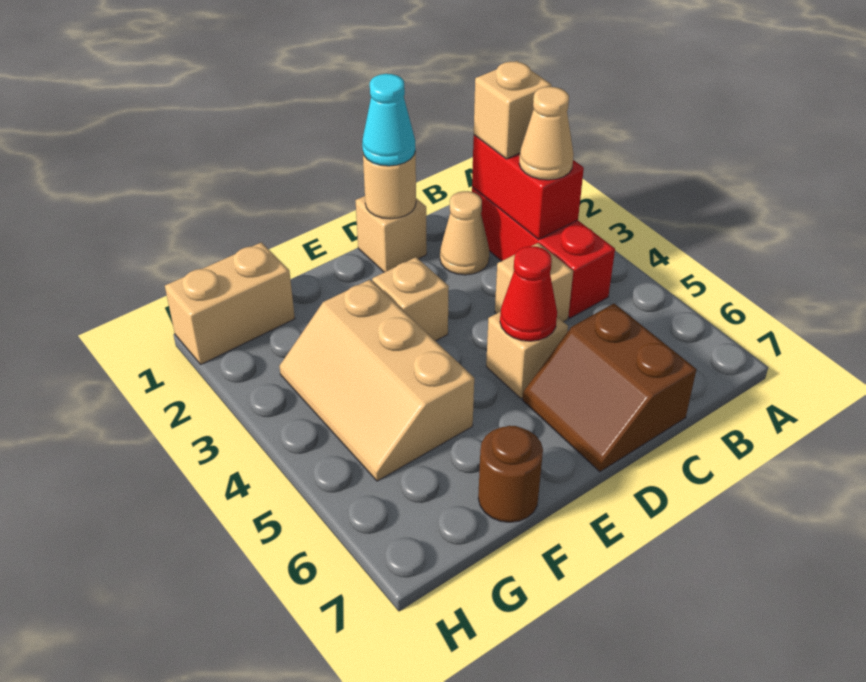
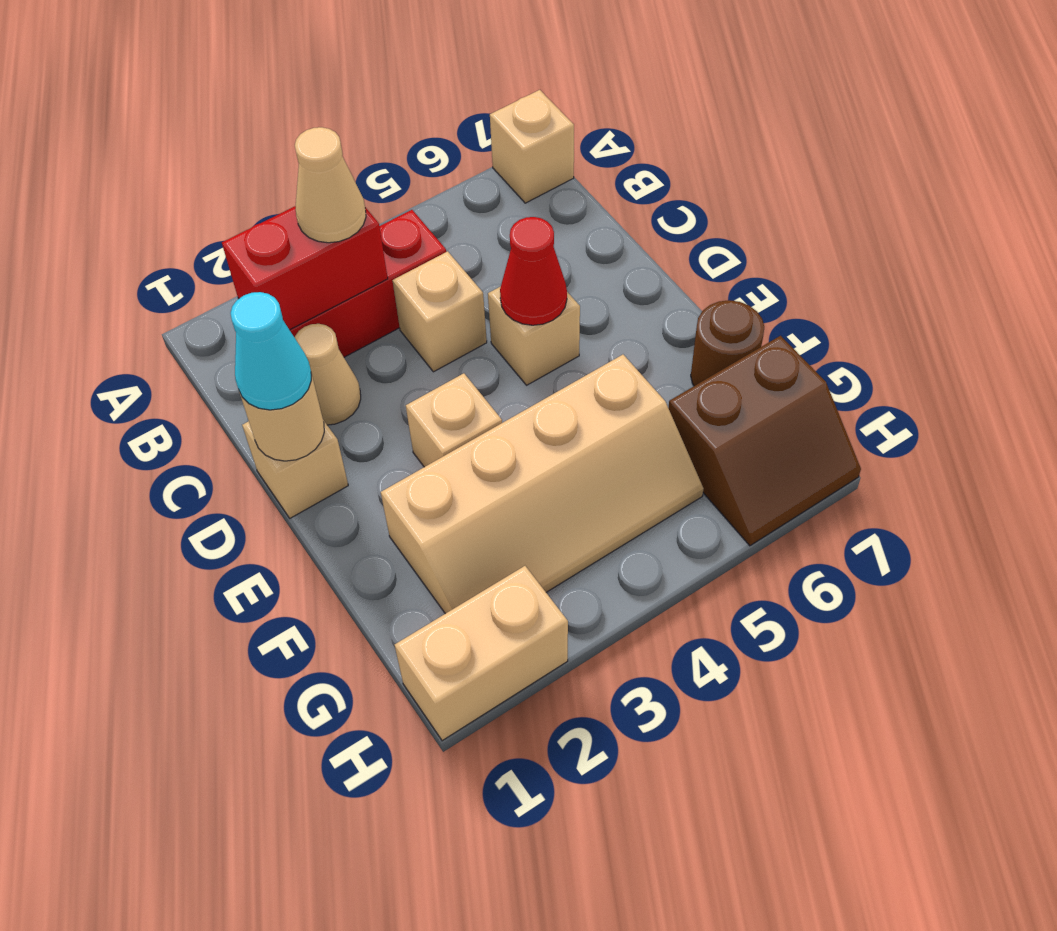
tan 1x1 brick [474,61,552,159] -> tan 1x1 brick moved to [490,90,574,203]
brown 2x2 slope [523,304,697,472] -> brown 2x2 slope moved to [669,336,861,546]
tan 2x3 slope [279,280,474,481] -> tan 2x4 slope [381,355,704,614]
tan 1x2 brick [165,242,295,364] -> tan 1x2 brick turned to [395,566,568,741]

